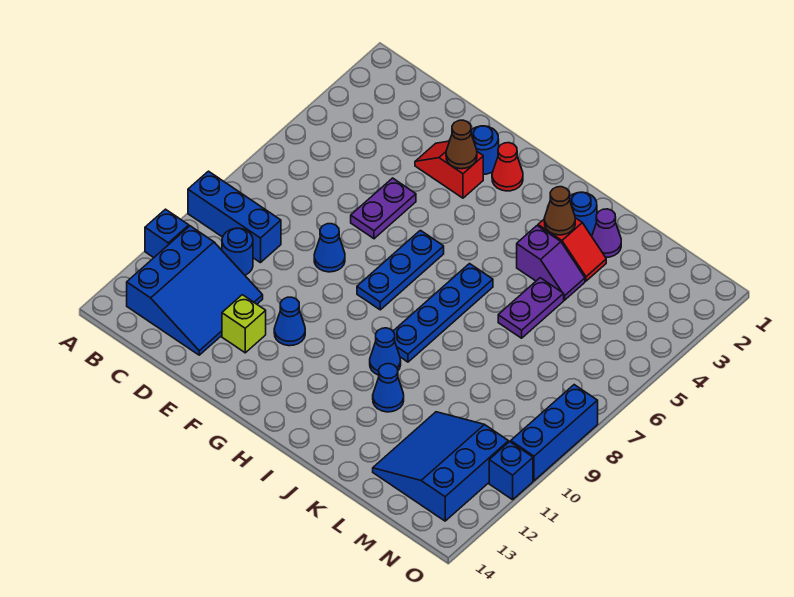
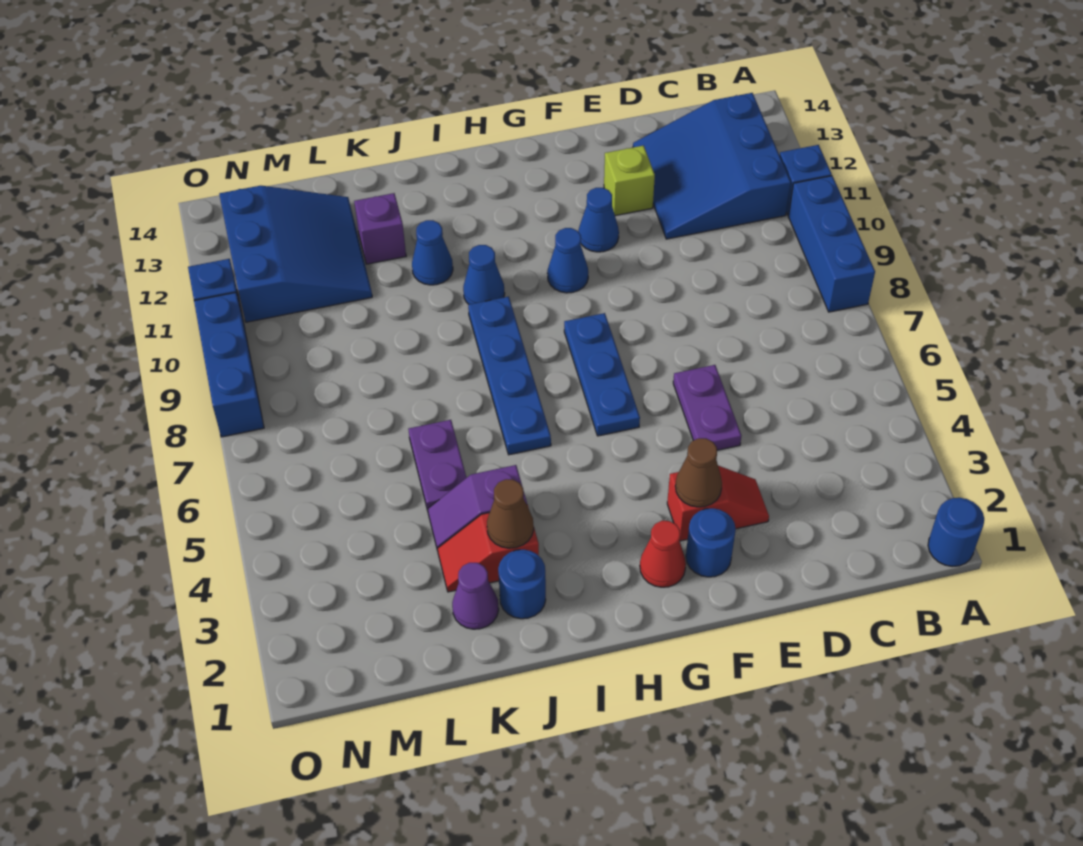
blue 1x3 brick [188,171,281,263] -> blue 1x3 brick turned to [788,176,875,312]
blue 1x1 round brick [222,228,253,275] -> blue 1x1 round brick moved to [928,498,984,567]
blue 1x1 cone [314,224,345,272] -> blue 1x1 cone moved to [547,228,588,293]
none -> purple 1x1 brick [354,193,406,264]

